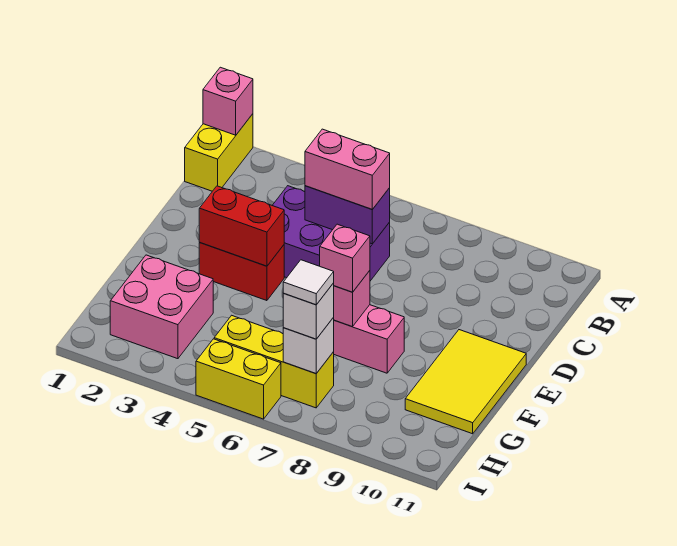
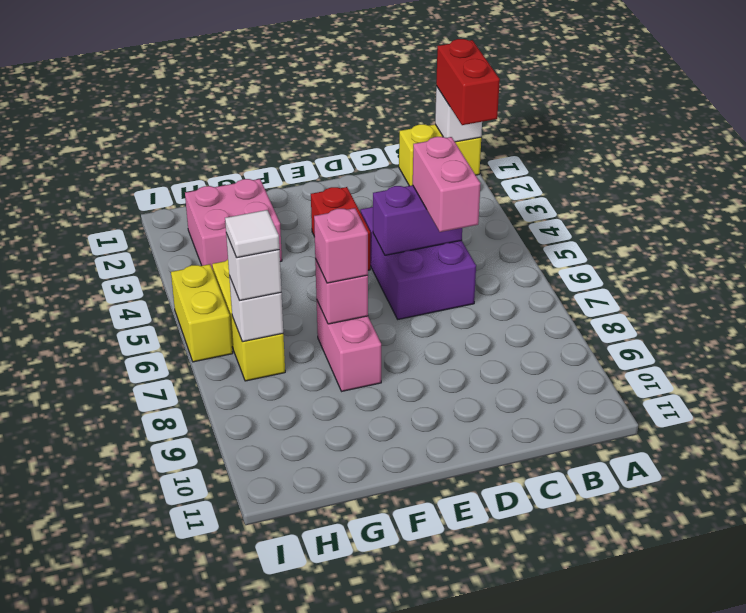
pink 1x1 brick [203,67,253,135] -> white 1x1 brick [435,86,482,142]
purple 1x2 brick [305,186,390,244] -> purple 1x2 brick turned to [373,185,462,255]
red 1x2 brick [199,186,284,266] -> red 1x2 brick moved to [436,39,500,125]
yellow 2x3 tile [405,330,526,434] -> none

